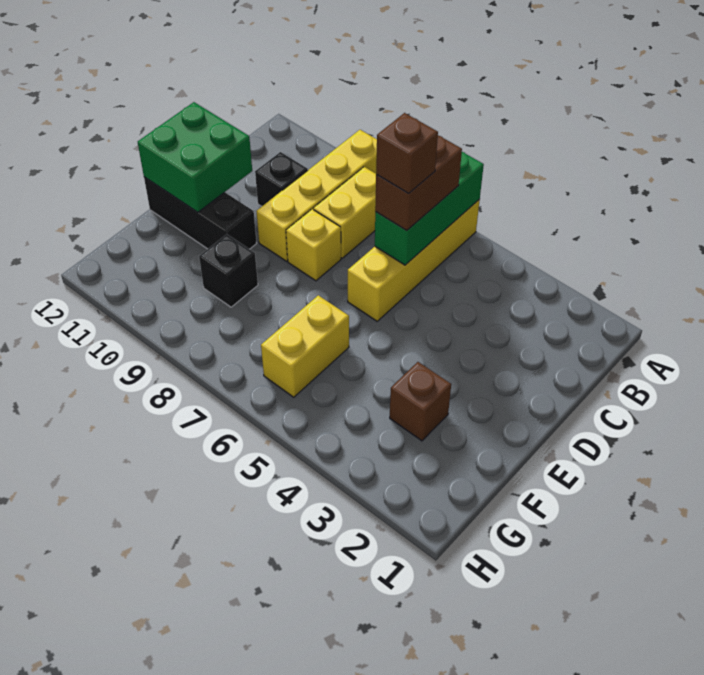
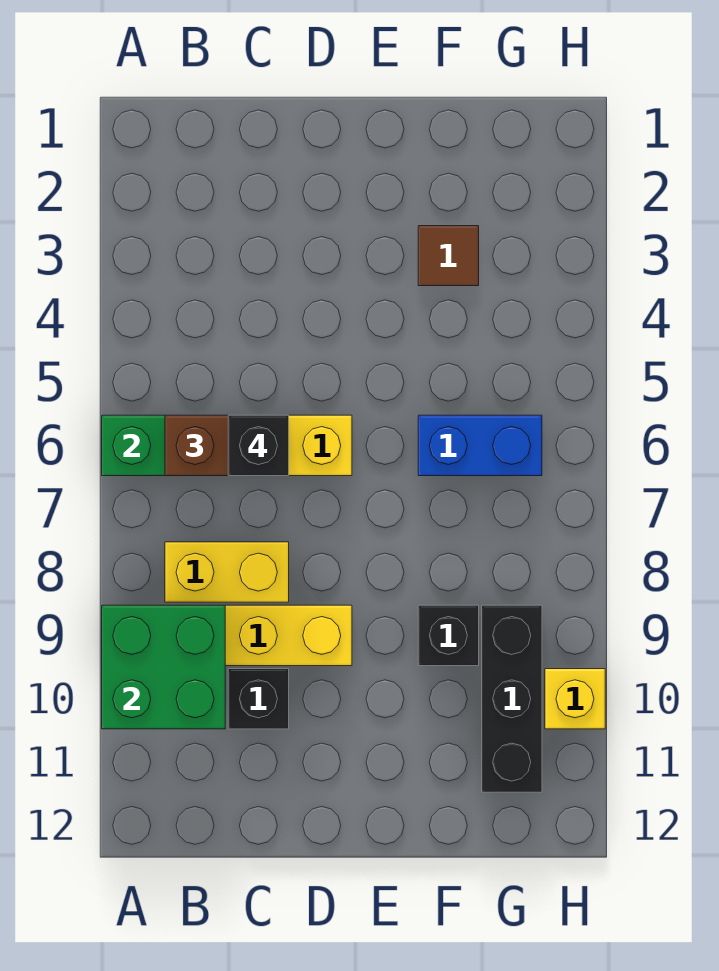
brown 1x1 brick [376,113,438,193] -> black 1x1 brick [228,415,289,476]
yellow 1x1 brick [286,209,341,281] -> yellow 1x1 brick moved to [545,669,605,729]
green 2x2 brick [138,102,252,212] -> green 2x2 brick moved to [102,605,225,729]
black 1x3 brick [144,177,257,249] -> black 1x3 brick moved to [482,605,542,792]
brown 1x1 brick [390,362,451,441] -> brown 1x1 tile [418,226,479,286]
yellow 1x2 brick [261,295,349,397] -> blue 1x2 brick [418,415,542,476]

